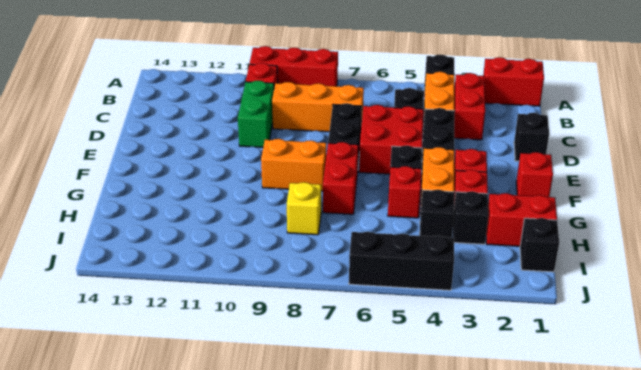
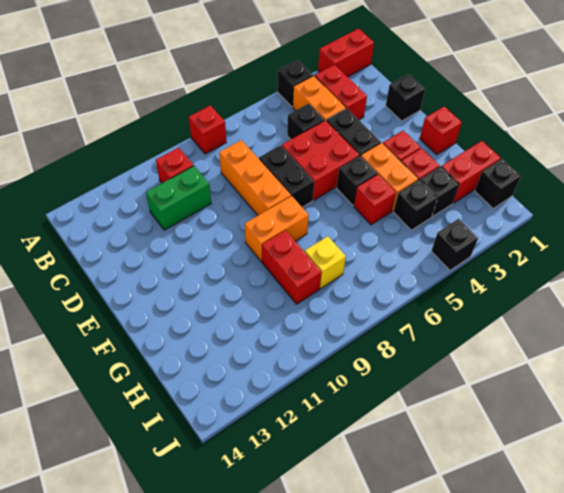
red 1x3 brick [250,46,338,86] -> red 1x1 brick [189,105,226,154]
orange 1x3 brick [272,82,364,132] -> orange 1x3 brick turned to [219,140,291,215]
green 1x2 brick [238,80,274,147] -> green 1x2 brick turned to [146,166,211,230]
red 1x2 brick [323,142,358,214] -> red 1x2 brick moved to [262,230,322,304]
black 1x3 brick [349,232,454,290] -> black 1x1 brick [431,219,478,270]

